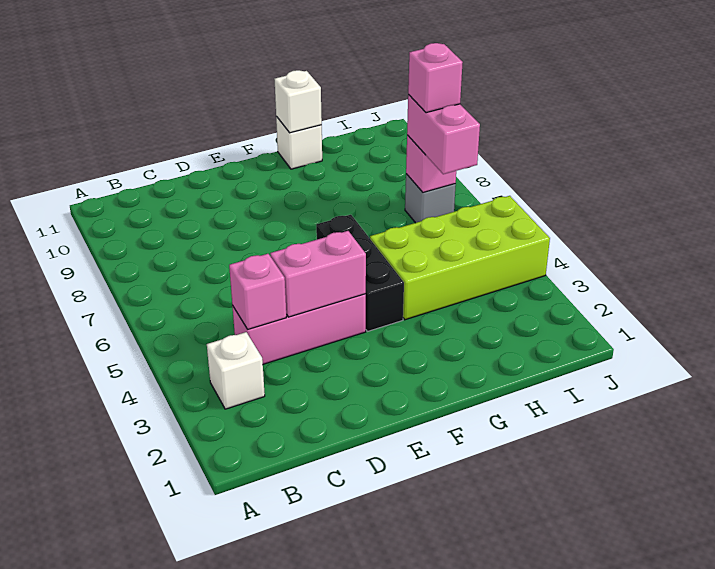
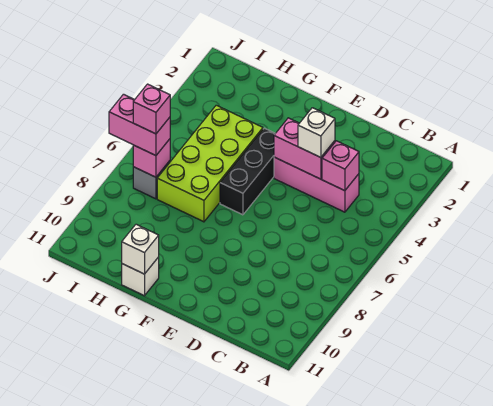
white 1x1 brick [207,332,265,409] -> white 1x1 brick moved to [298,108,335,158]
lime 2x4 brick [370,196,550,320] -> lime 2x4 brick turned to [157,105,263,222]
pink 1x2 brick [407,95,480,174] -> pink 1x2 brick turned to [109,94,170,156]

